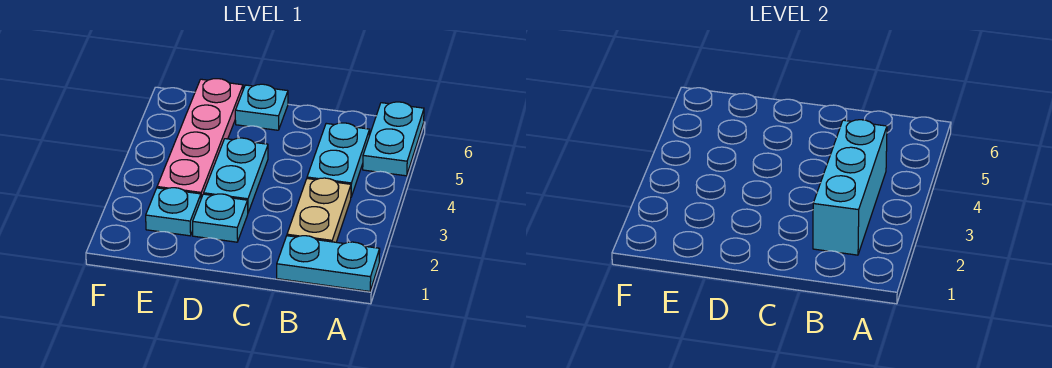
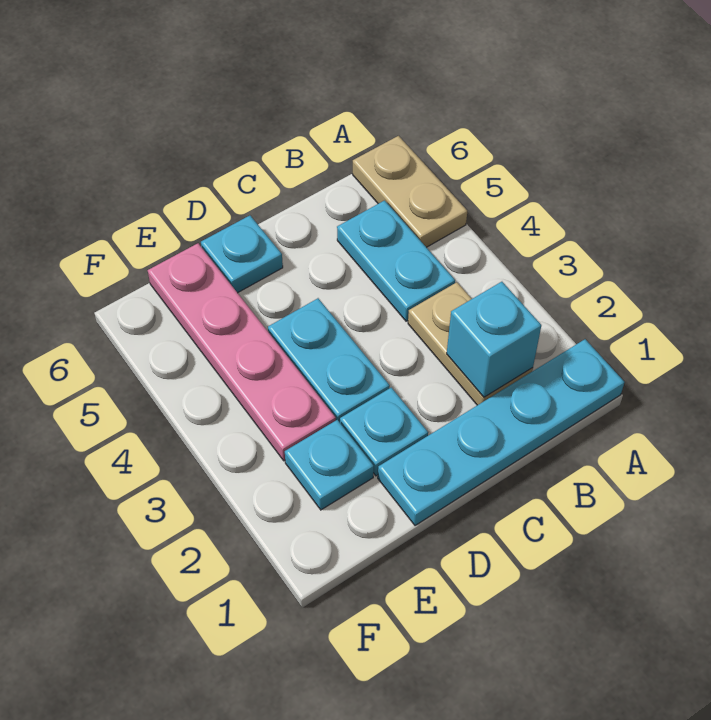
cyan 1x2 plate [277,236,380,291] -> cyan 1x4 plate [378,339,625,526]
cyan 1x2 plate [363,102,424,176] -> tan 1x2 plate [353,136,467,247]
cyan 1x3 brick [813,120,887,255] -> cyan 1x1 brick [447,282,541,397]

